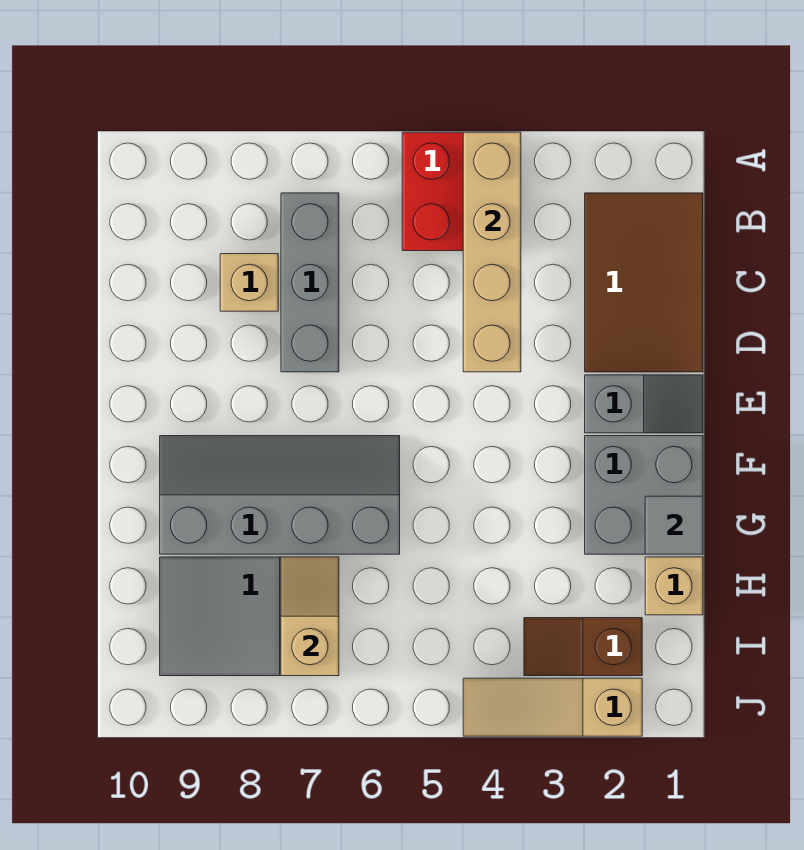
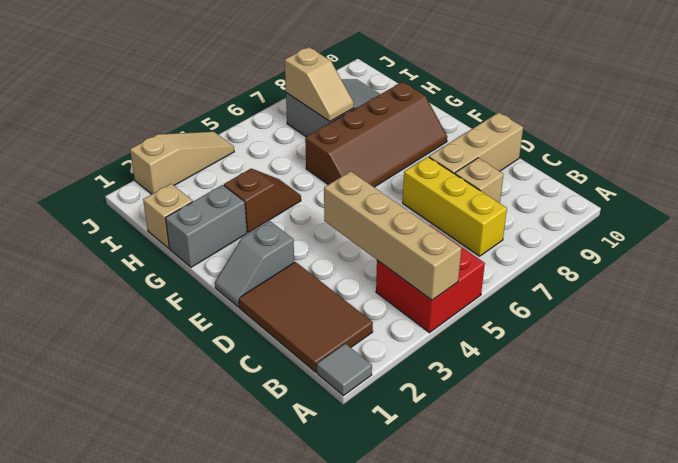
grey 1x3 brick [281,193,339,372] -> yellow 1x3 brick [403,157,507,256]
none -> tan 1x3 brick [429,112,523,174]
grey 2x2 brick [585,436,703,554] -> grey 1x2 brick [165,185,247,267]
grey 2x4 slope [160,436,400,554] -> brown 2x4 slope [305,82,447,187]
grey 1x1 tile [645,496,703,554] -> grey 1x1 tile moved to [317,344,372,396]
brown 1x2 slope [524,618,642,676] -> brown 1x2 slope moved to [224,169,301,233]

